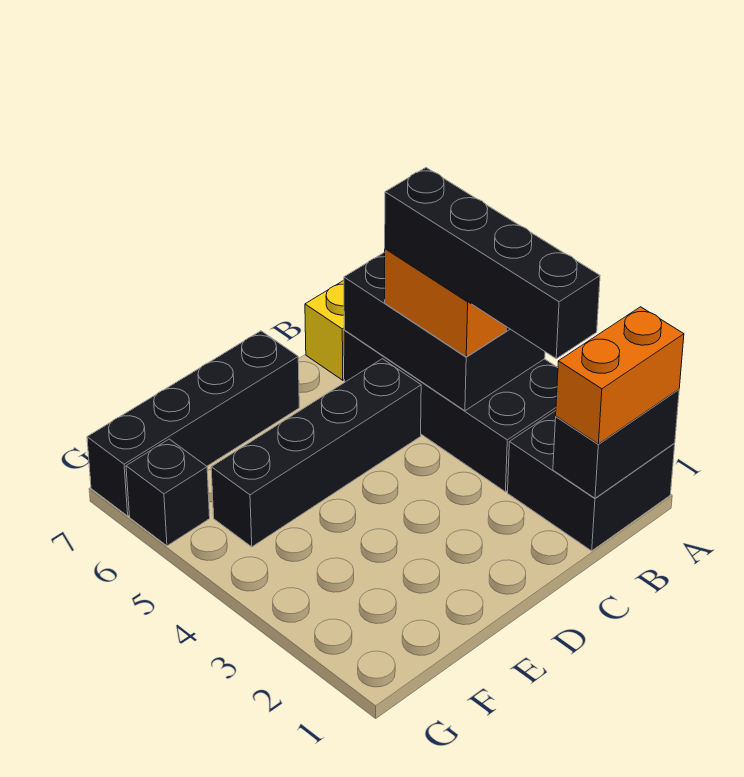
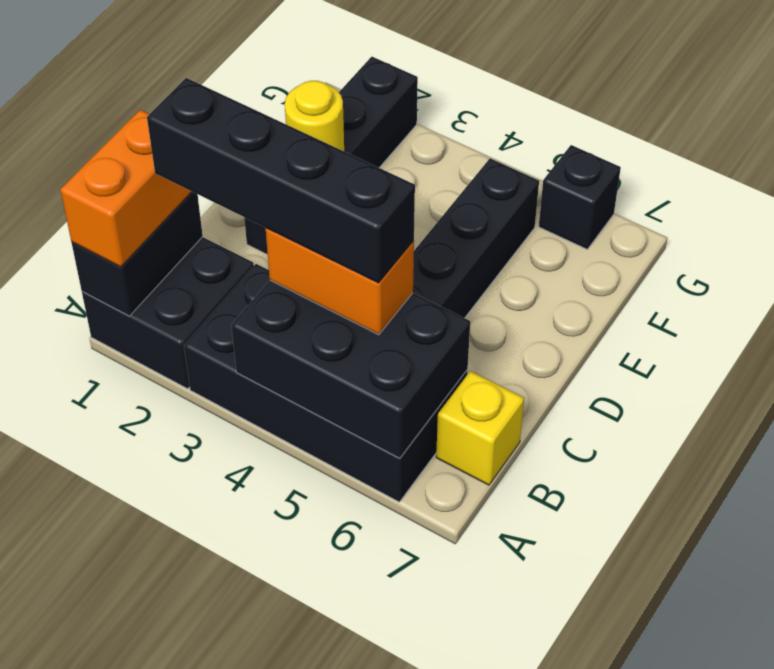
black 1x4 brick [87,331,299,516] -> black 1x4 brick moved to [244,57,418,255]
none -> yellow 1x1 round brick [285,81,344,151]

